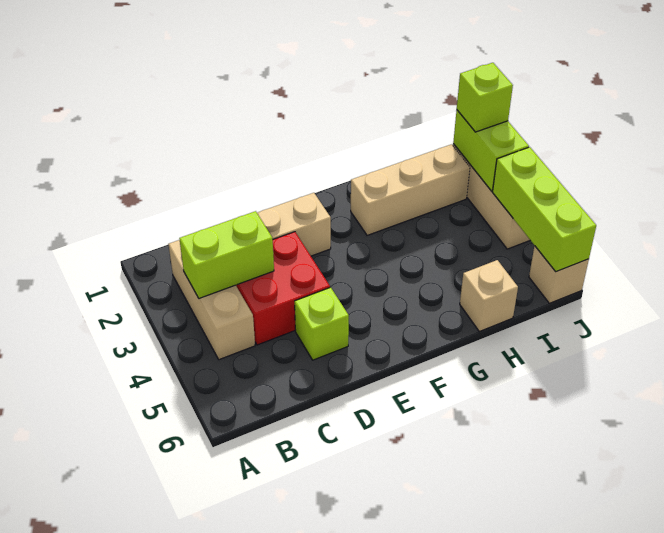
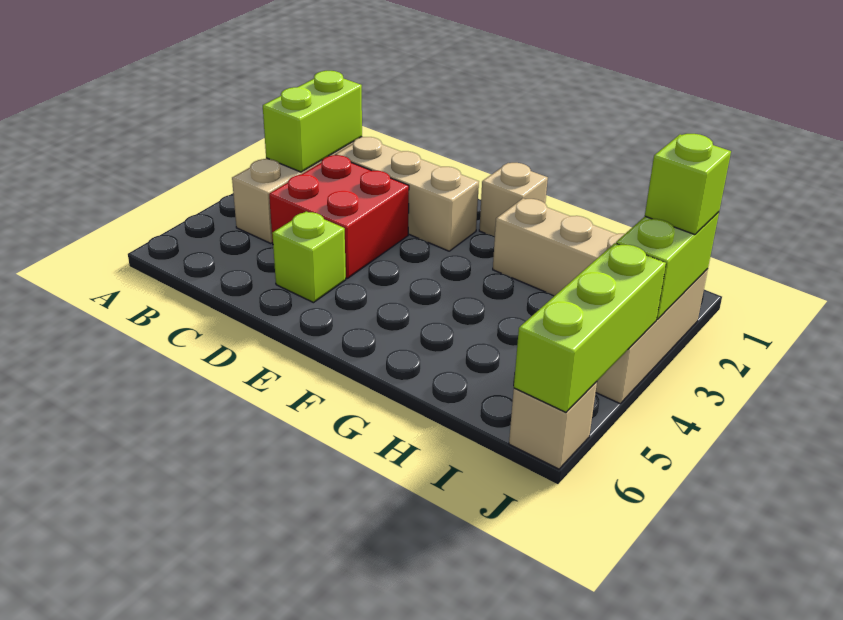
lime 1x2 brick [179,211,274,298] -> lime 1x2 brick turned to [263,71,362,172]
tan 1x1 brick [460,260,518,331] -> tan 1x1 brick moved to [479,163,548,236]

